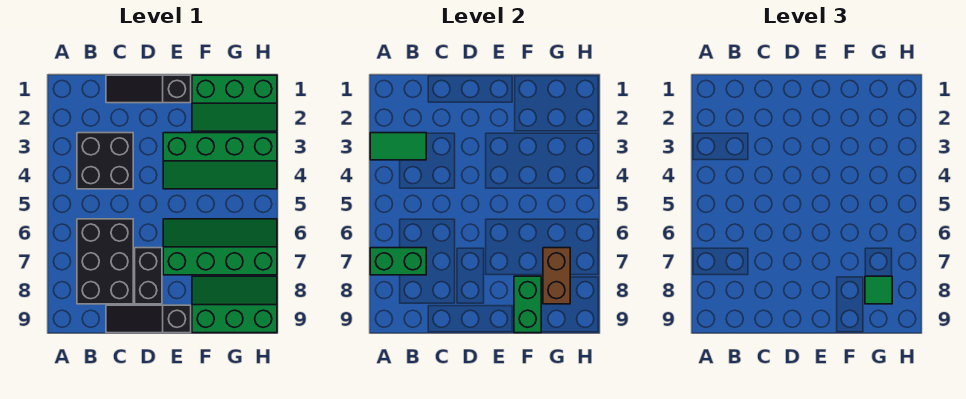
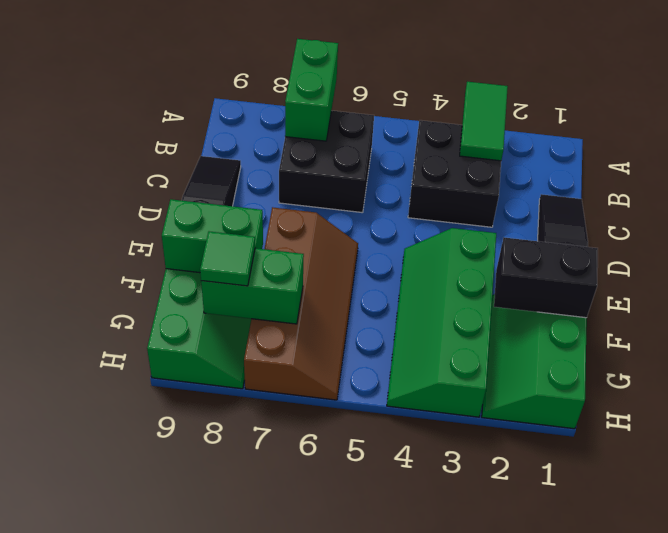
black 2x3 brick [77,219,133,304] -> black 2x2 brick [279,111,374,213]
black 1x2 brick [135,248,162,304] -> black 1x2 brick moved to [494,237,598,318]
green 2x4 slope [163,219,277,275] -> brown 2x4 slope [244,207,358,400]
brown 1x2 brick [543,248,570,304] -> green 1x2 brick [201,248,304,324]

